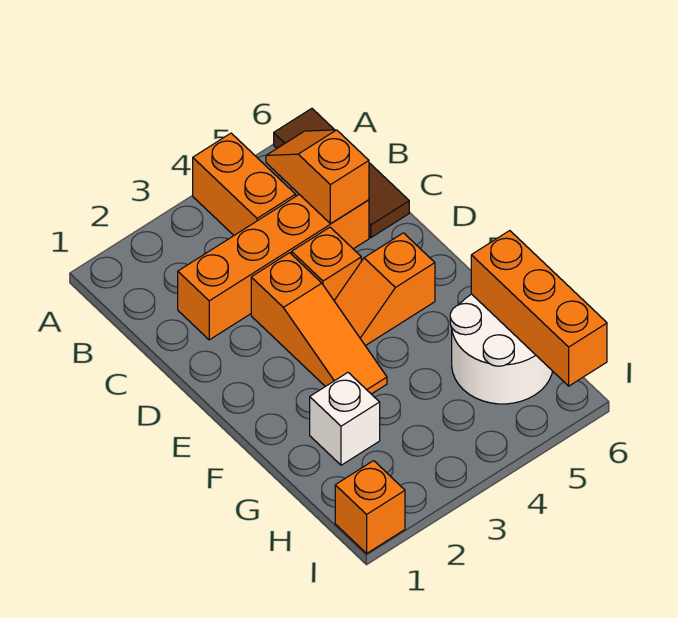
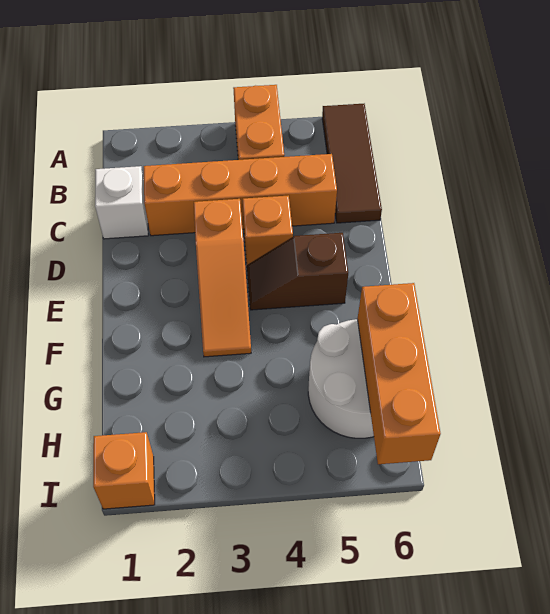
orange 1x2 slope [266,130,369,224] -> none
orange 1x2 slope [334,233,435,346] -> brown 1x2 slope [247,233,348,310]
white 1x1 brick [310,373,380,465] -> white 1x1 brick moved to [95,166,148,239]

